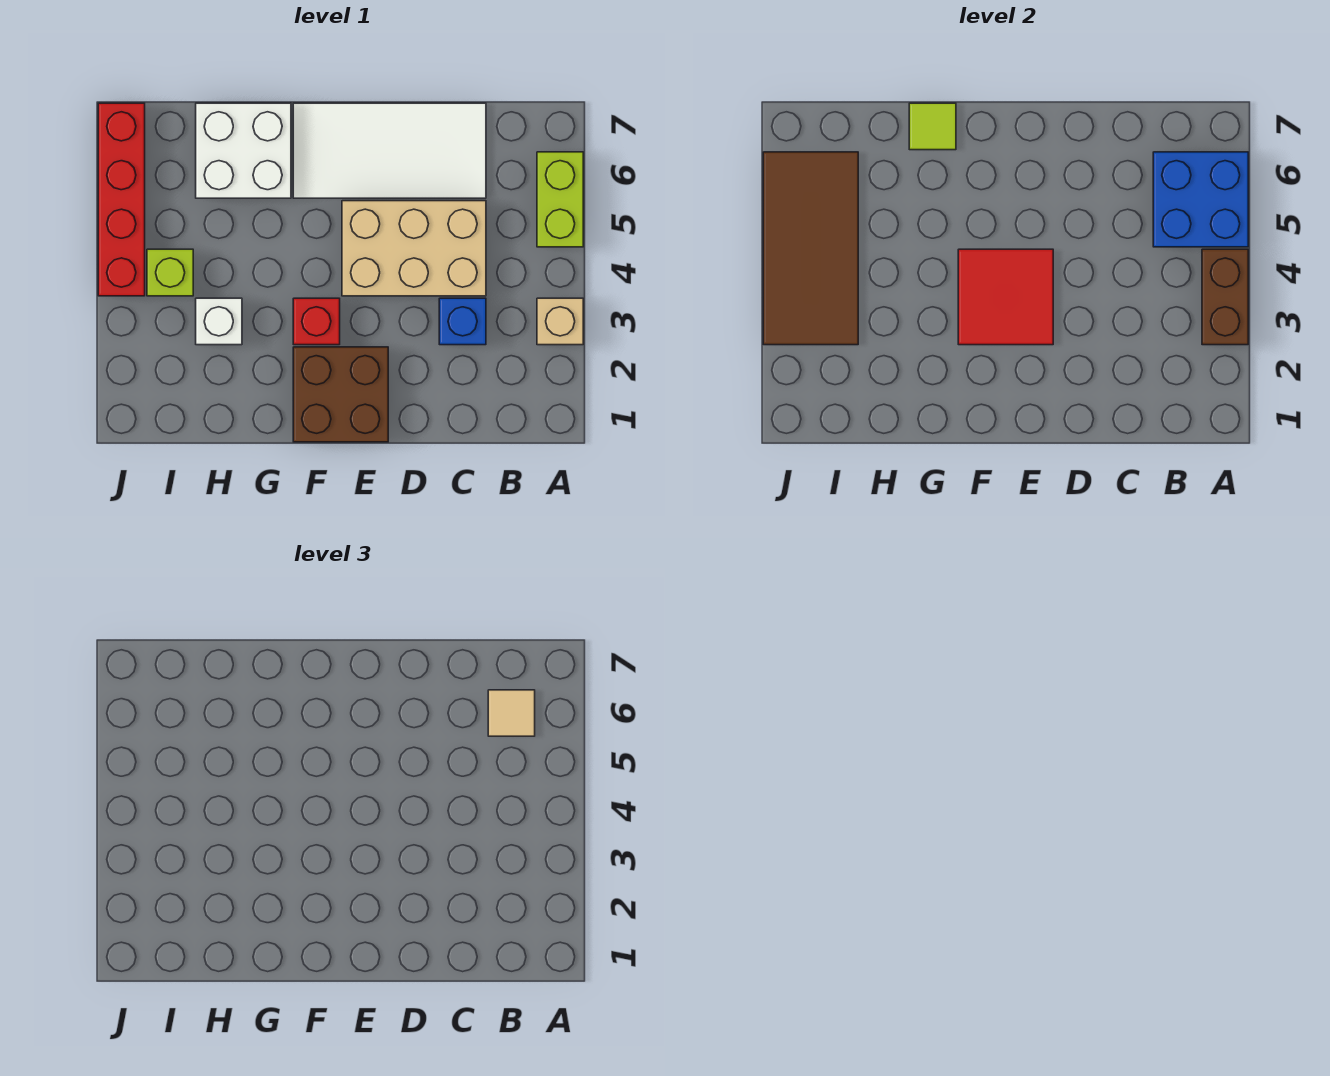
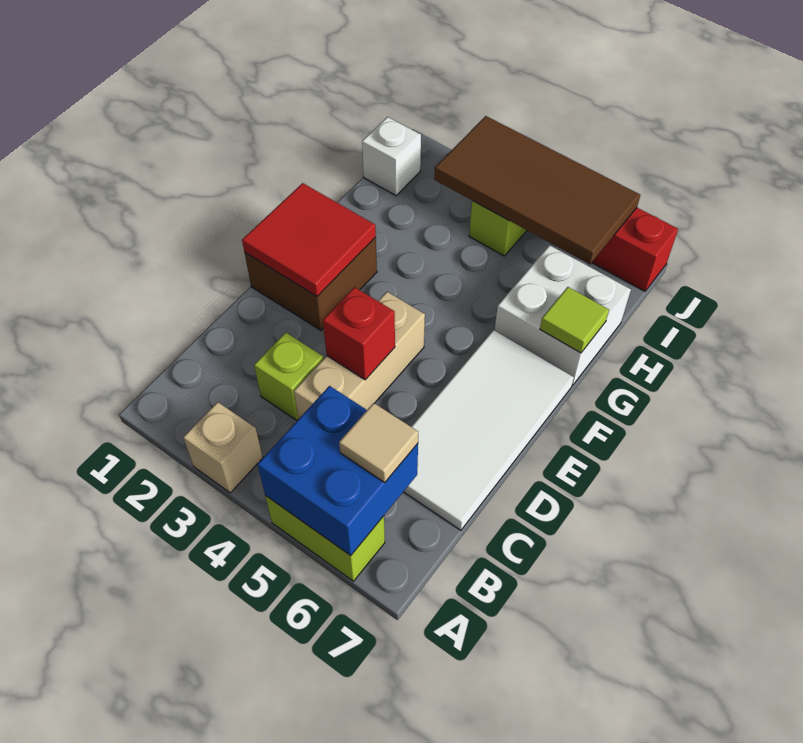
brown 1x2 brick [1202,249,1248,345] -> none
blue 1x1 brick [439,298,486,345] -> lime 1x1 brick [254,332,323,420]
tan 2x3 brick [342,201,486,296] -> tan 1x3 brick [294,292,425,419]
red 2x2 tile [958,249,1053,345] -> red 2x2 tile moved to [242,183,376,296]
red 1x1 brick [293,298,340,345] -> red 1x1 brick moved to [323,287,395,380]
white 1x1 brick [196,298,242,345] -> white 1x1 brick moved to [362,117,421,196]

